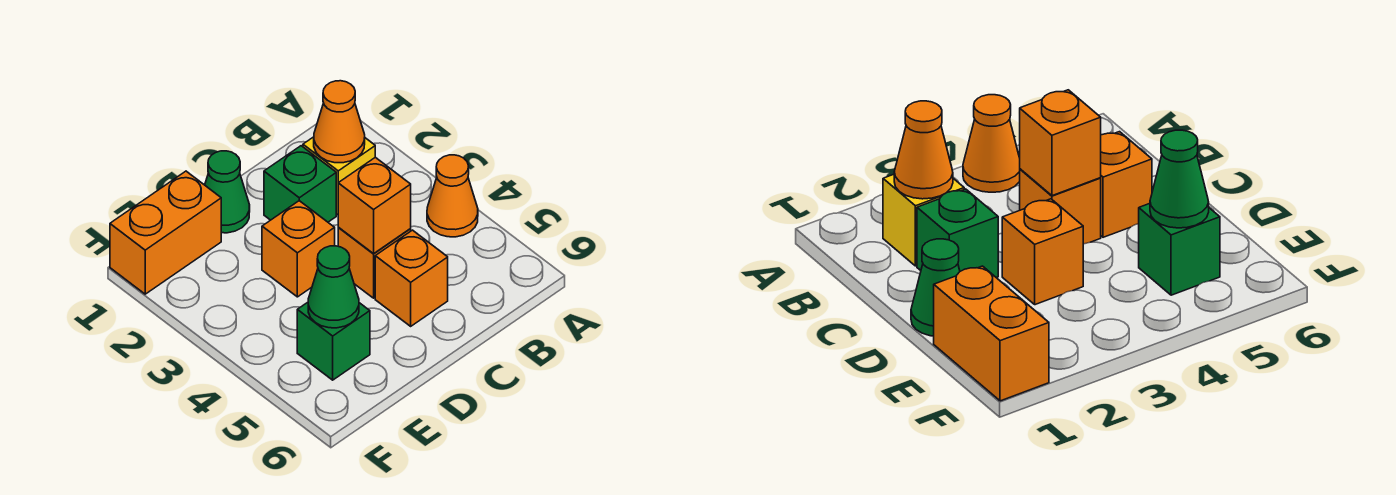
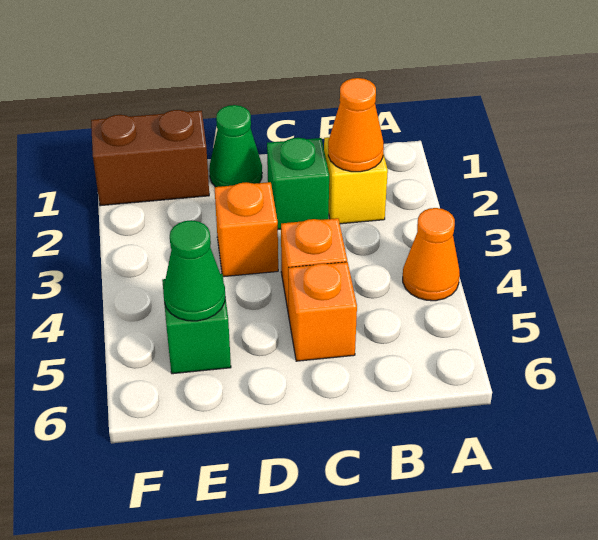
orange 1x1 brick [338,157,411,254] -> none
orange 1x2 brick [110,171,221,294] -> brown 1x2 brick [91,110,209,206]

